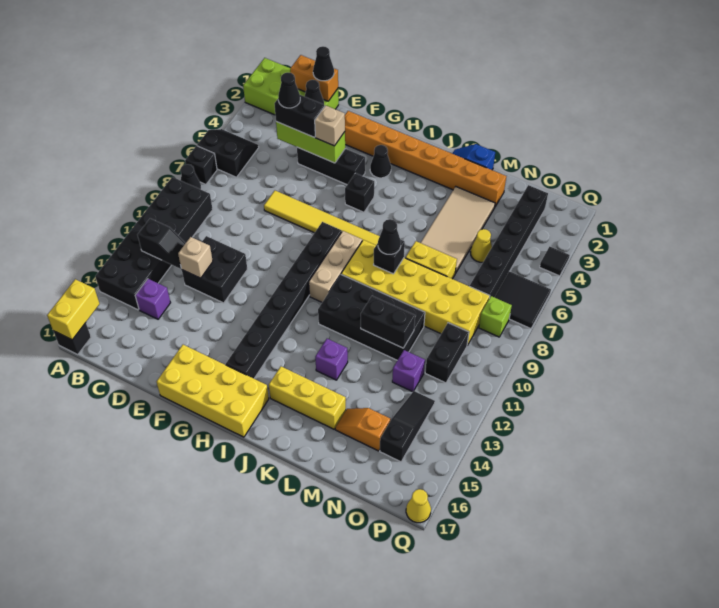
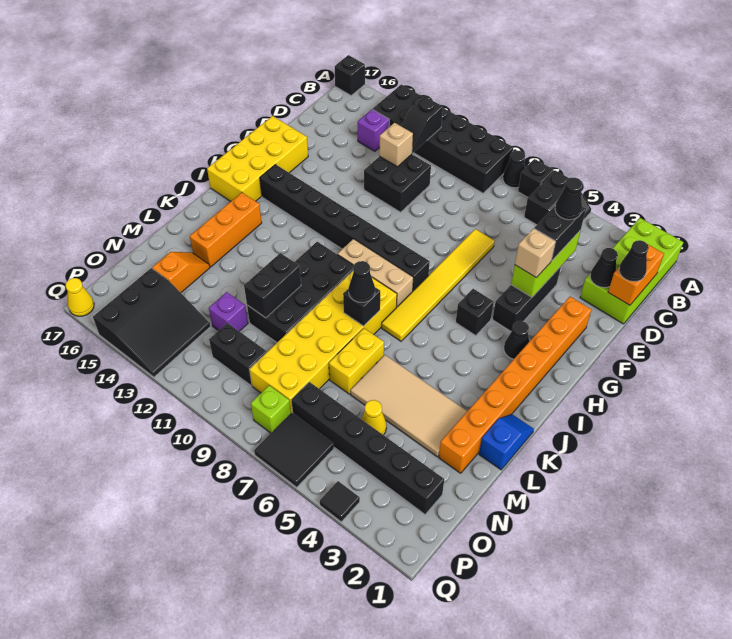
yellow 1x2 brick [47,279,100,340] -> none
yellow 1x3 brick [269,366,346,429] -> orange 1x3 brick [190,193,262,267]
purple 1x1 brick [315,339,348,380] -> none
black 1x3 slope [380,391,435,462] -> black 3x3 slope [93,268,211,377]

